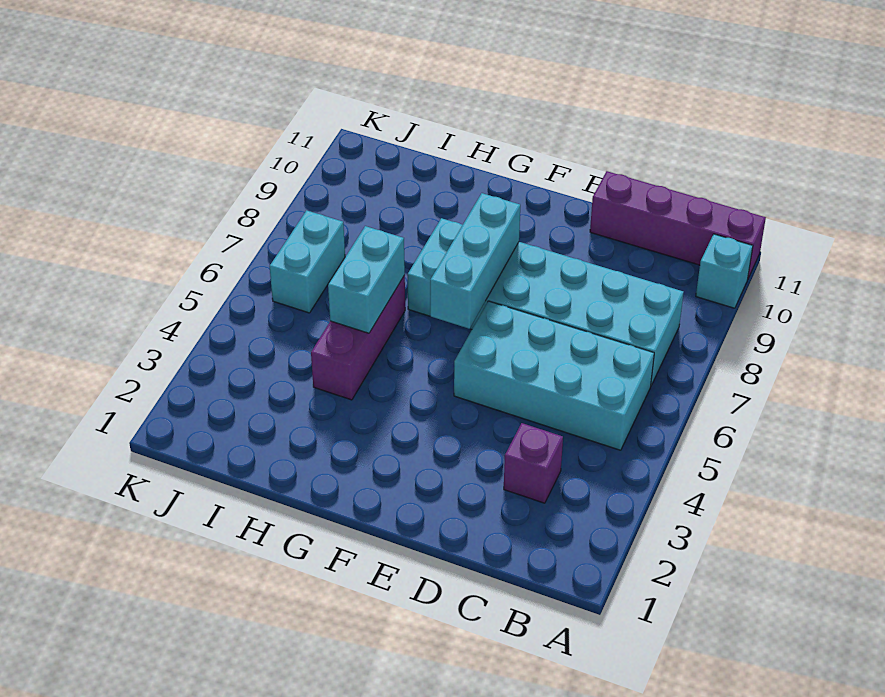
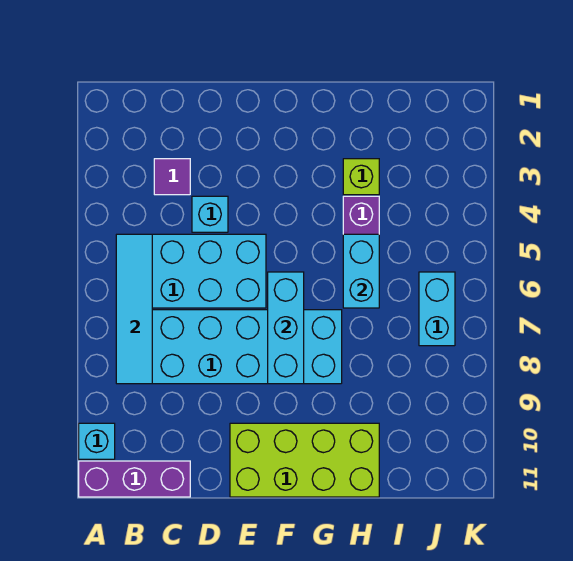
purple 1x4 brick [590,171,766,278] -> purple 1x3 brick [79,461,190,497]
none -> cyan 1x4 tile [116,234,152,384]
purple 1x1 brick [504,423,563,503] -> purple 1x1 tile [154,159,190,195]
none -> cyan 1x1 brick [192,196,228,232]
none -> lime 2x4 brick [230,423,379,497]
none -> lime 1x1 brick [343,159,379,195]

